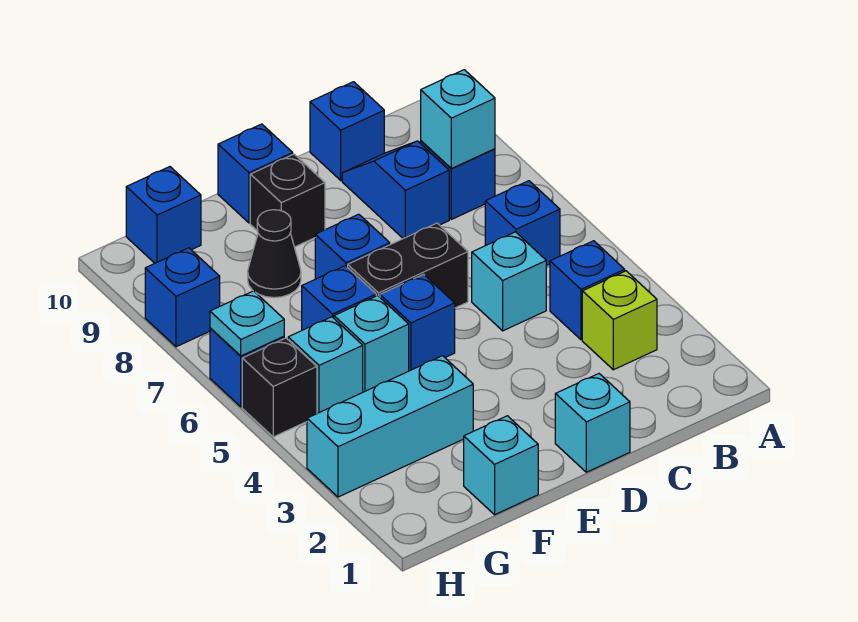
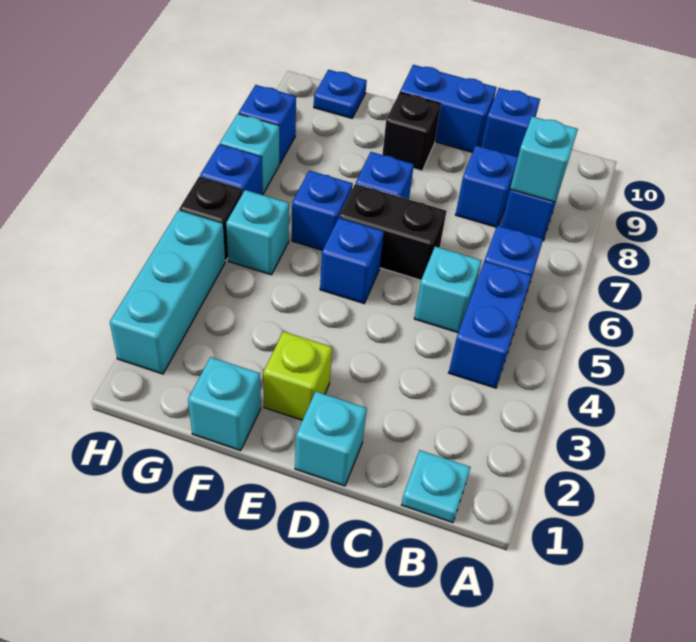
lime 1x1 brick [582,271,657,370] -> lime 1x1 brick moved to [263,332,332,420]
blue 1x1 brick [550,241,625,340] -> blue 1x2 brick [449,261,532,388]
blue 1x1 brick [218,124,293,223] -> blue 1x2 brick [400,65,496,152]
cyan 1x3 brick [307,356,473,497] -> cyan 1x3 brick turned to [110,210,225,374]
cyan 1x1 brick [334,296,409,392] -> cyan 1x1 brick moved to [220,114,279,195]
black 1x1 cone [248,210,301,298] -> none
blue 1x1 brick [126,167,201,263] -> blue 1x1 plate [314,70,367,118]
cyan 1x1 plate [210,291,284,356] -> cyan 1x1 plate moved to [401,450,471,523]

